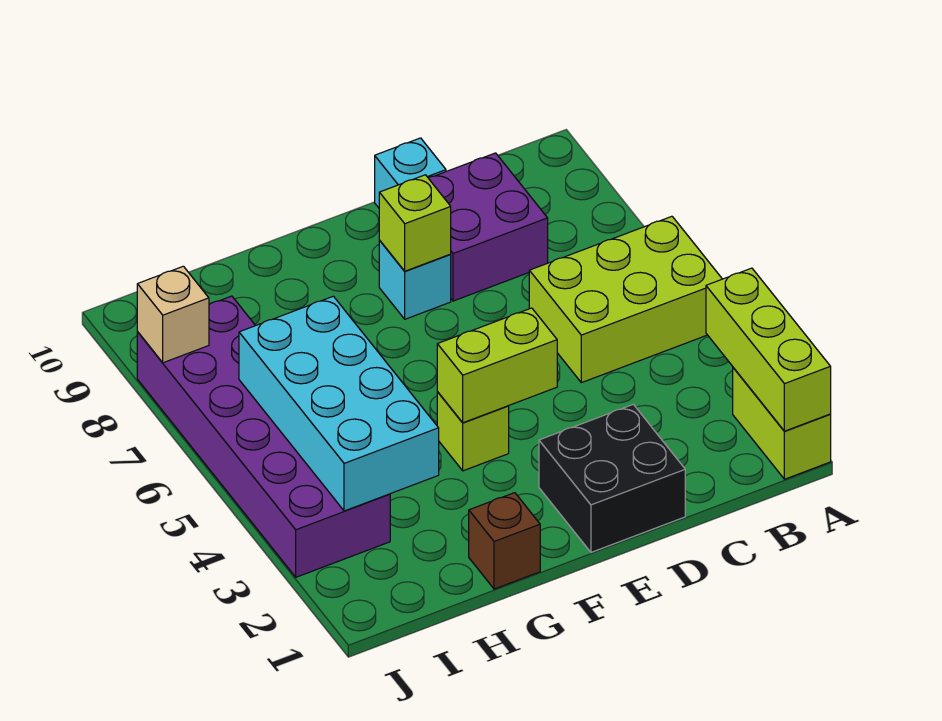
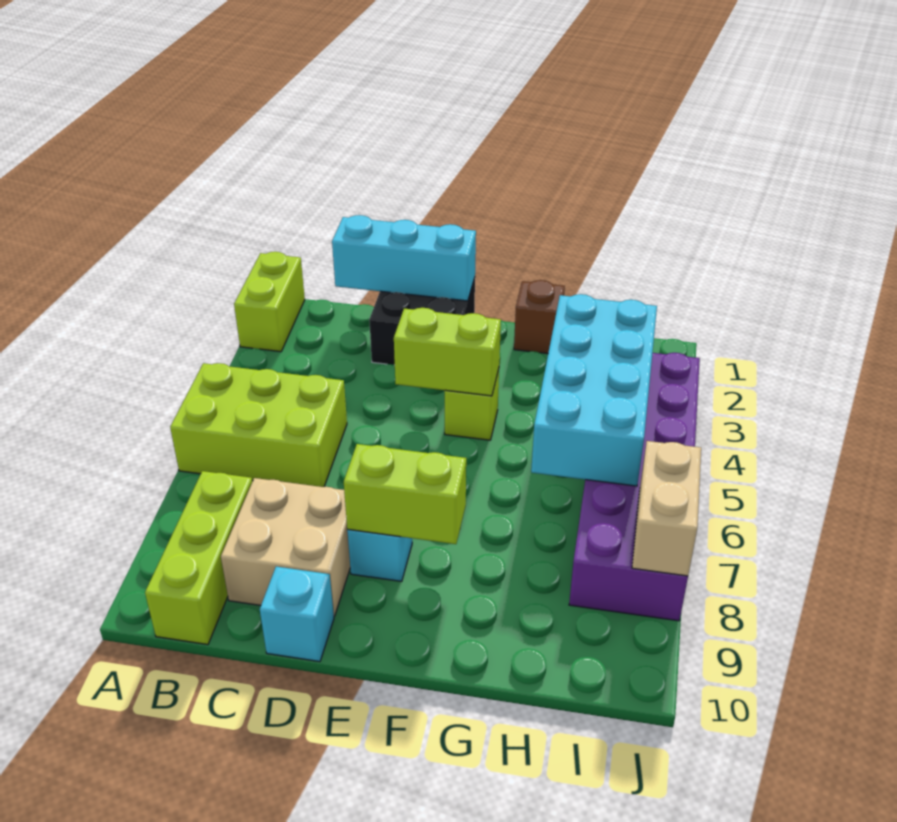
lime 1x3 brick [706,268,831,431] -> lime 1x3 brick moved to [145,471,252,645]
none -> cyan 1x3 brick [332,215,476,301]
purple 2x2 brick [429,153,548,301] -> tan 2x2 brick [221,478,350,616]
lime 1x1 brick [379,175,451,271] -> lime 1x2 brick [344,444,466,544]
tan 1x1 brick [137,266,209,363] -> tan 1x2 brick [632,441,701,576]

